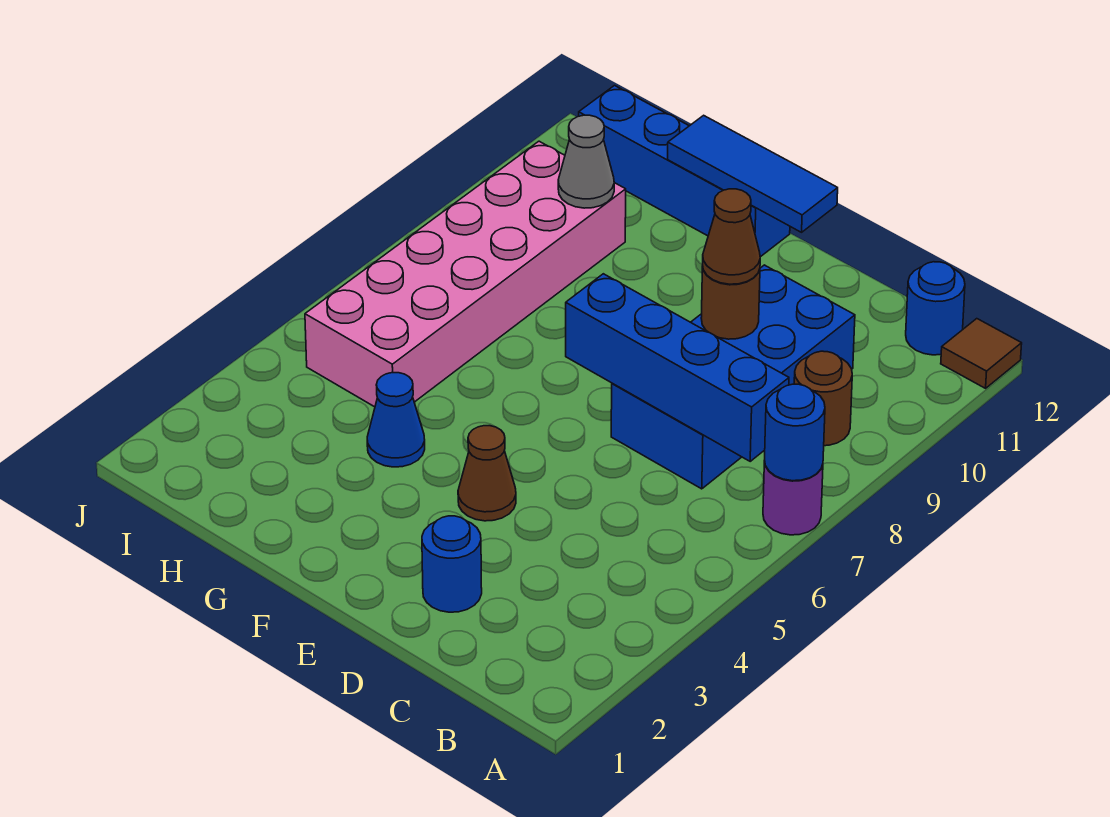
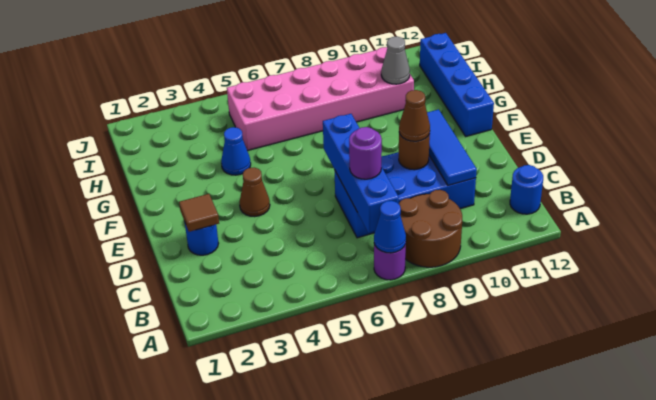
blue 1x1 round brick [765,384,825,481] -> blue 1x1 cone [374,201,406,253]
brown 1x1 tile [941,319,1022,388] -> brown 1x1 tile moved to [179,194,219,232]
brown 1x1 round brick [794,351,852,446] -> brown 2x2 round brick [399,190,462,267]
none -> purple 1x1 round brick [349,127,382,179]
blue 1x3 tile [668,115,838,232] -> blue 1x3 tile moved to [427,109,477,185]

